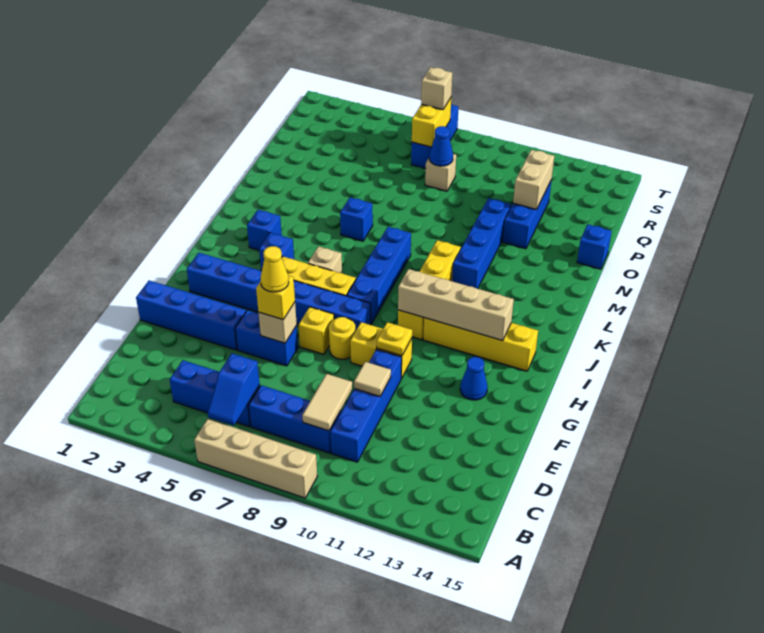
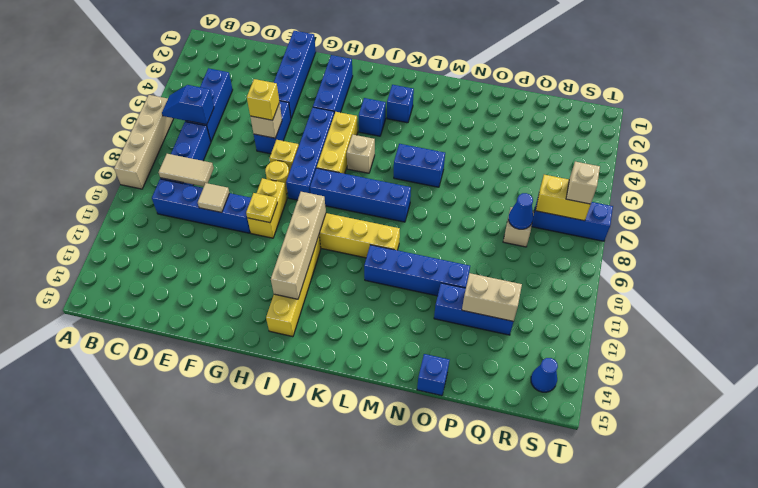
yellow 1x1 cone [261,246,289,292] -> none
blue 1x1 cone [460,357,488,400] -> blue 1x1 cone moved to [531,358,558,392]
blue 1x1 brick [340,197,373,241] -> blue 1x2 brick [394,144,445,187]

